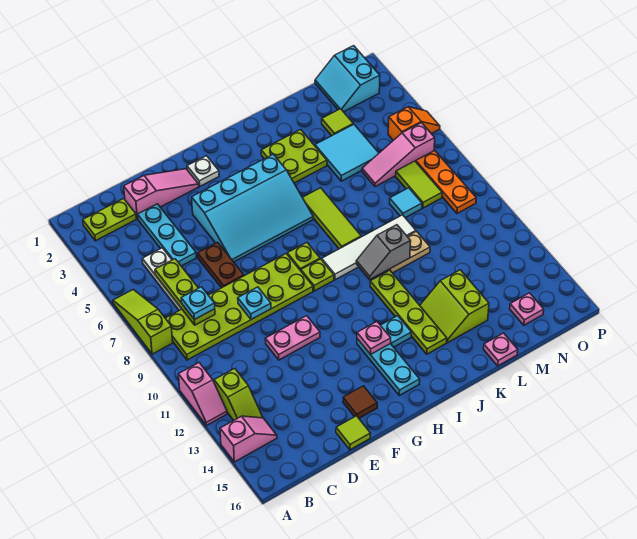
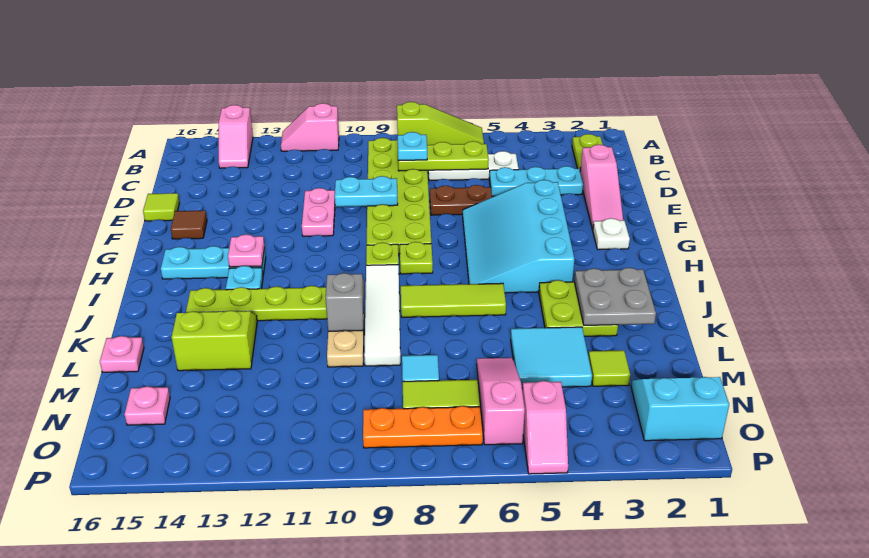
lime 1x2 slope [214,369,263,420] -> none
cyan 1x1 plate [238,287,271,319] -> cyan 1x2 plate [335,176,398,207]
none -> grey 2x2 plate [574,268,656,325]
orange 1x2 slope [388,107,440,140] -> pink 1x2 slope [522,381,568,474]

